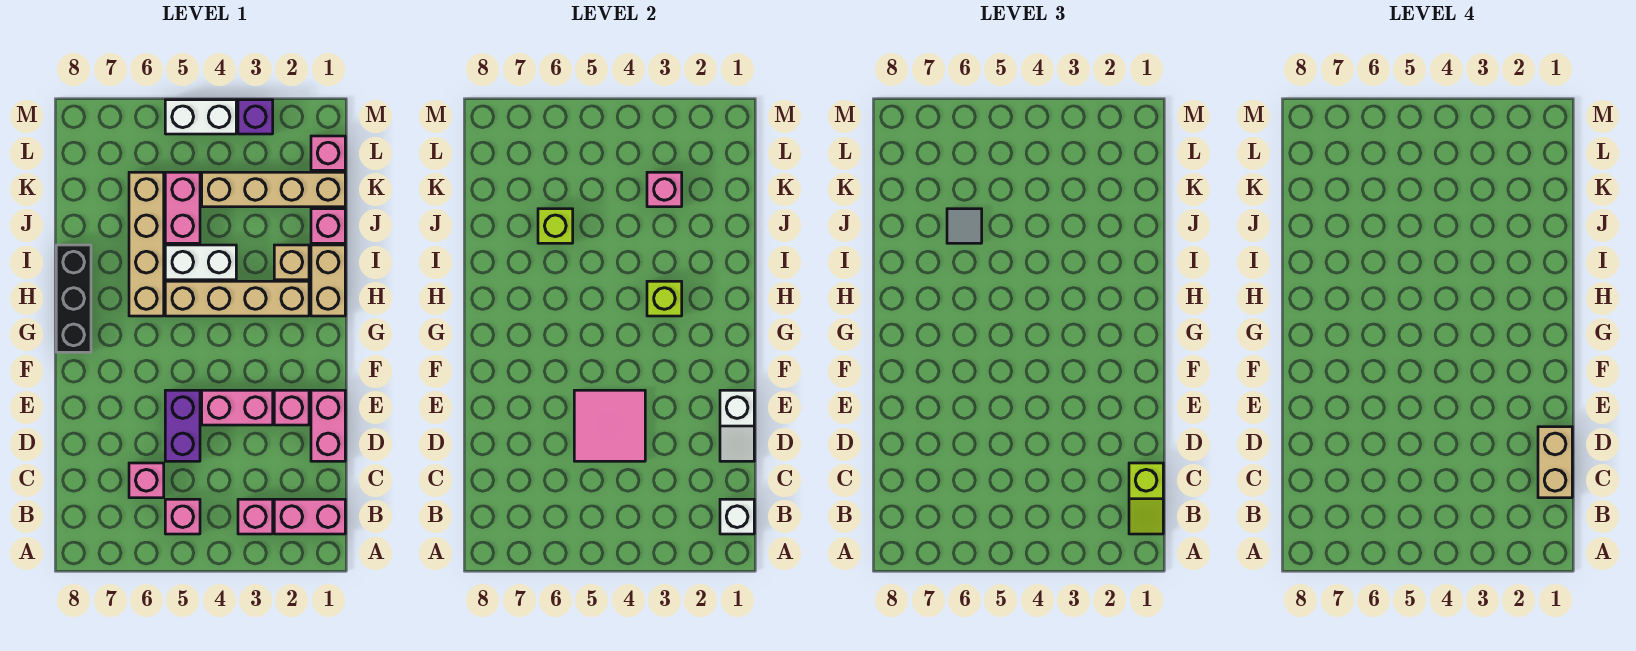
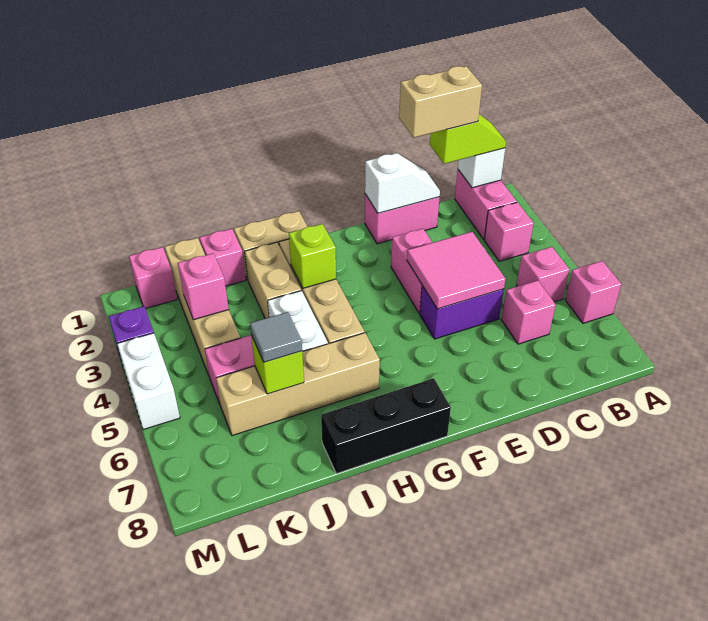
pink 1x1 brick [274,390,309,425] -> pink 1x1 brick moved to [565,261,621,323]
tan 1x1 brick [274,245,309,280] -> tan 1x2 brick [245,242,301,318]

